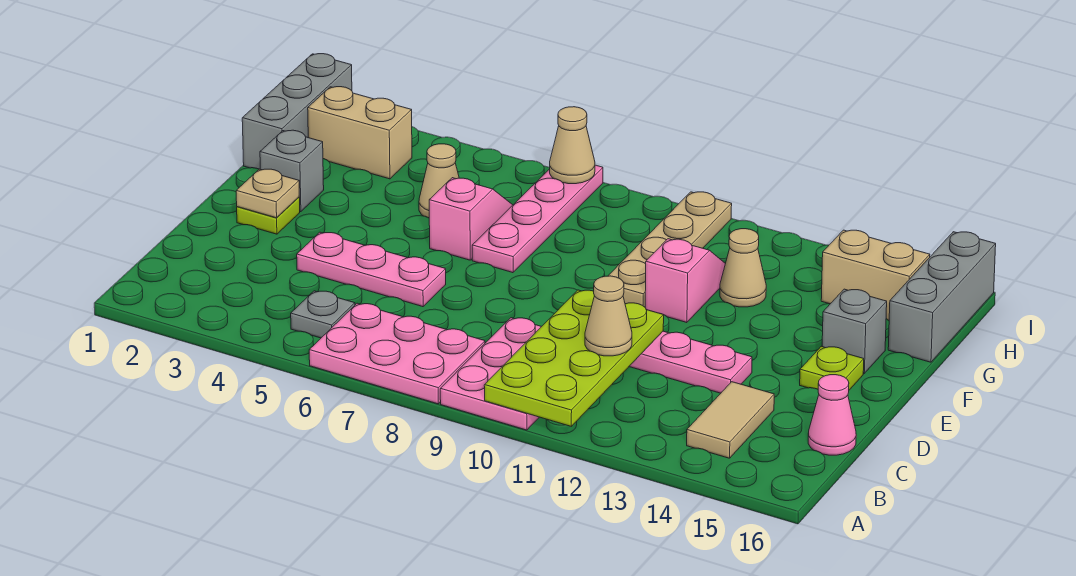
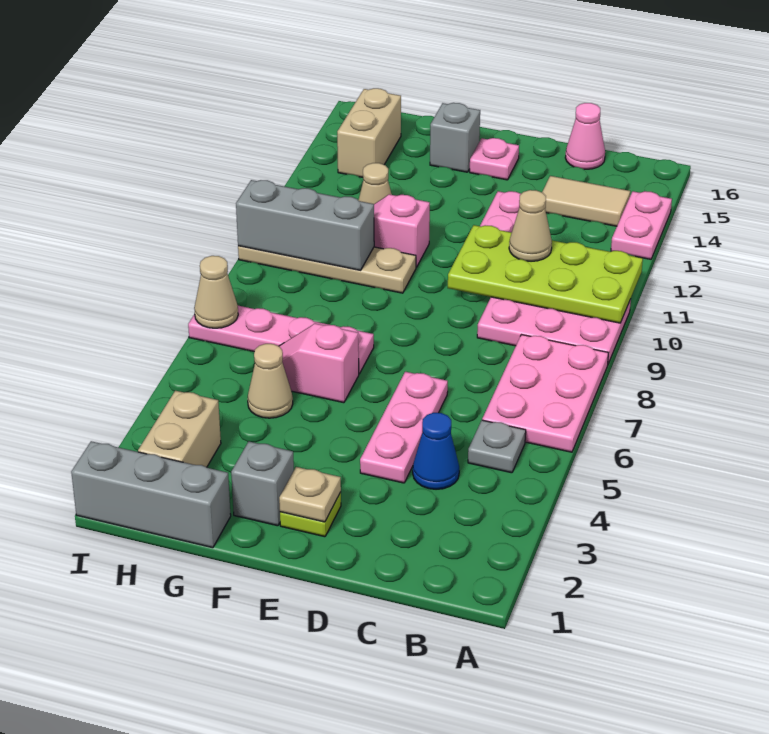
none -> pink 1x2 plate [611,191,672,259]
none -> blue 1x1 cone [413,413,459,489]
lime 1x1 plate [800,346,864,390] -> pink 1x1 plate [470,138,519,180]
grey 1x3 brick [888,232,996,362] -> grey 1x3 brick moved to [236,180,374,270]

